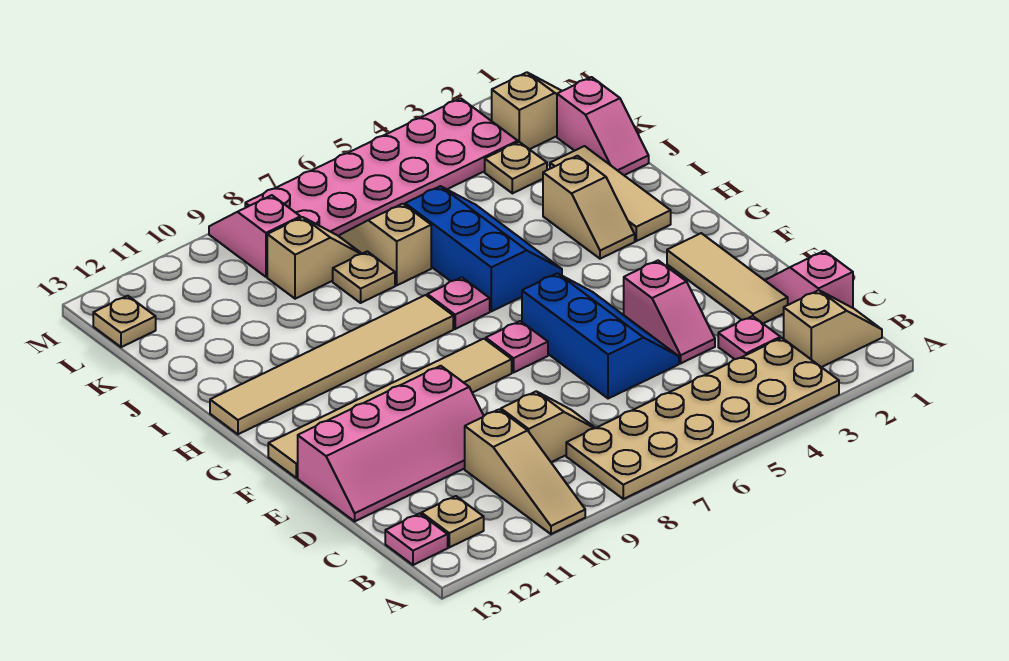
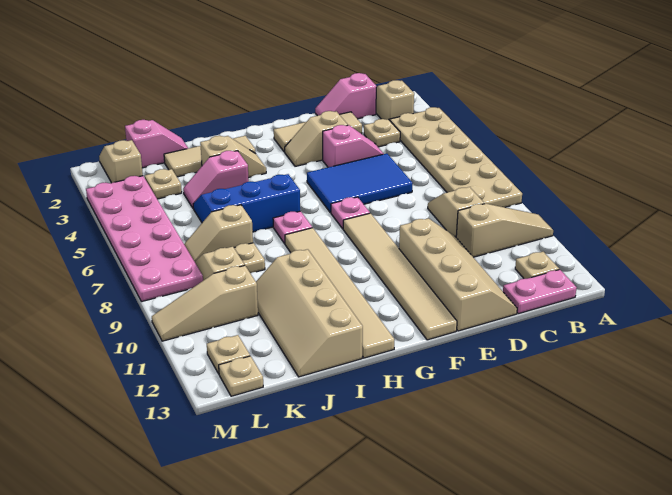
pink 1x1 plate [385,513,448,565] -> pink 1x2 plate [503,270,577,314]
pink 1x1 plate [718,316,780,359] -> tan 1x1 plate [364,119,400,147]
blue 2x3 slope [522,273,679,399] -> blue 2x3 tile [307,154,412,213]
pink 2x4 slope [298,366,484,521] -> tan 2x4 slope [399,218,517,331]
none -> tan 1x2 slope [285,111,347,166]
none -> tan 2x4 slope [256,249,363,377]
none -> tan 1x3 slope [152,265,258,341]
pink 1x2 slope [209,195,300,277] -> pink 1x2 slope moved to [183,151,249,208]
none -> tan 1x1 plate [207,335,250,374]

